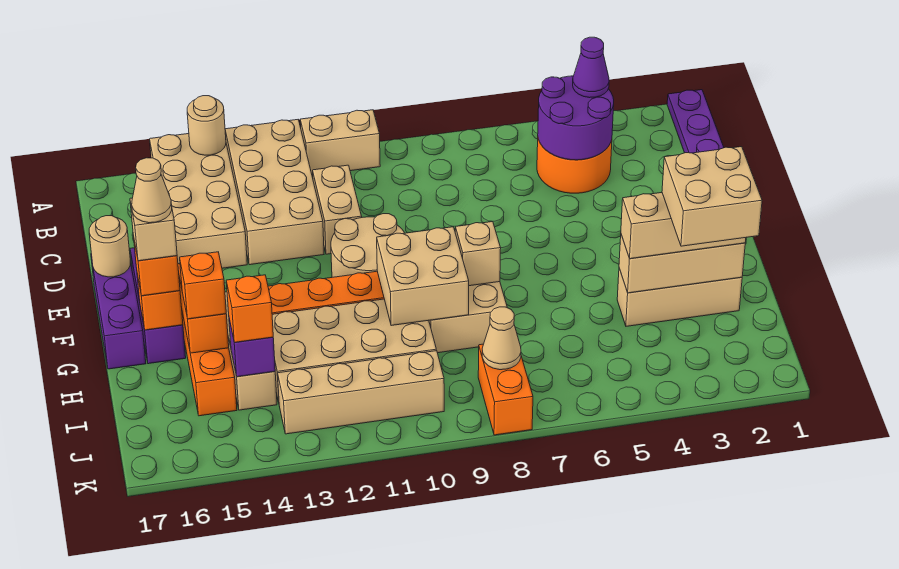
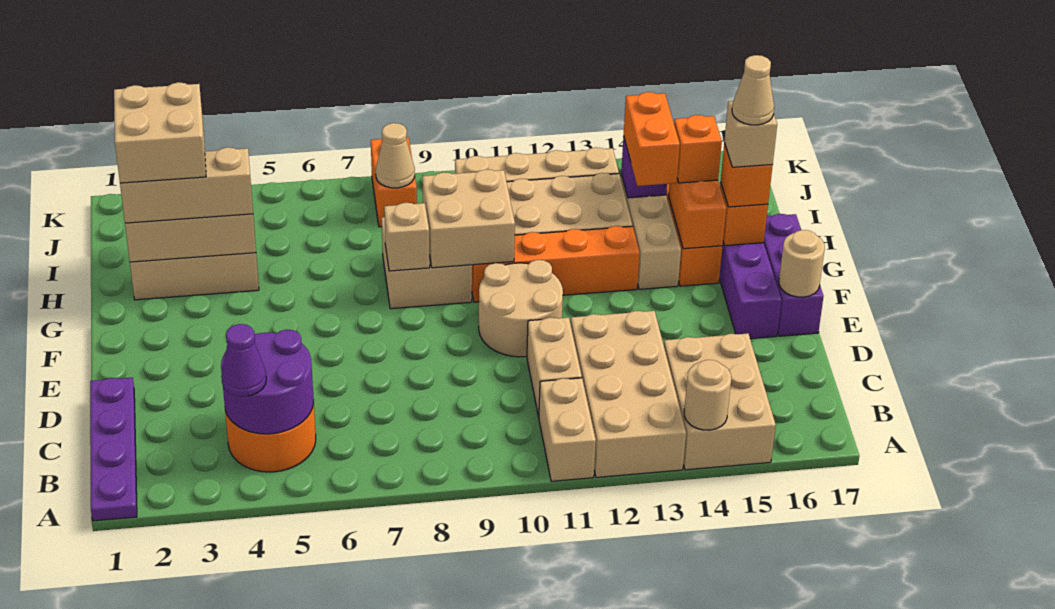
tan 1x2 brick [300,110,380,176] -> tan 1x2 brick turned to [539,378,596,481]
tan 2x4 brick [150,134,247,268] -> tan 2x3 brick [664,333,776,470]
orange 1x1 brick [226,275,273,342] -> orange 1x2 brick [624,92,680,186]

